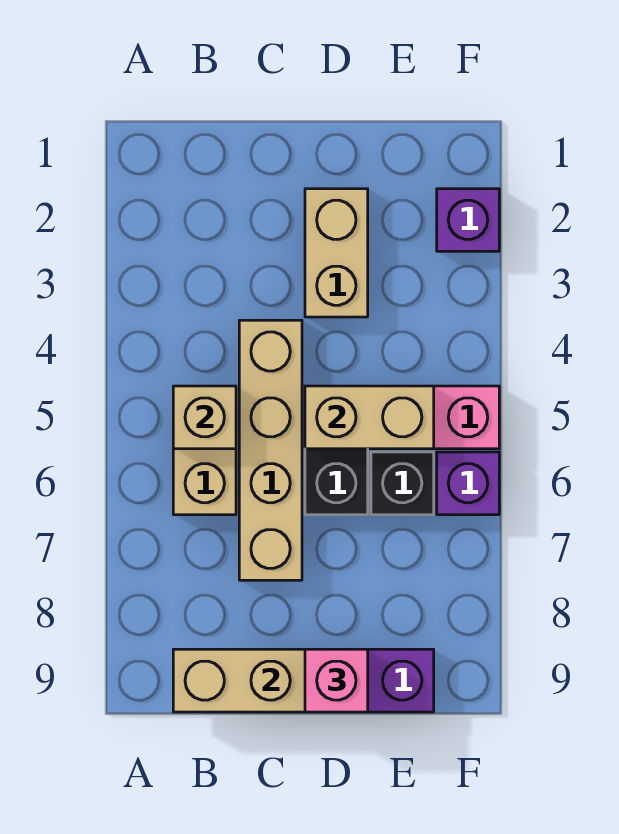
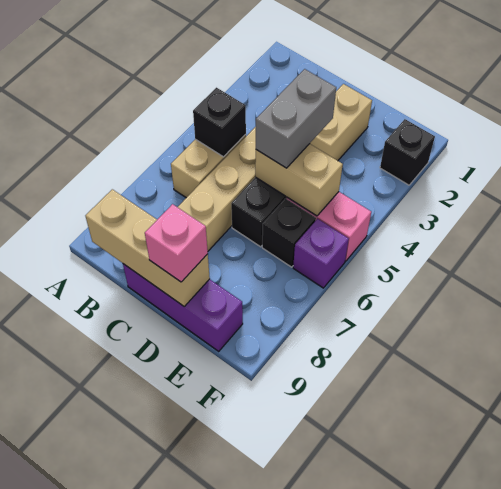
tan 1x1 brick [173,386,236,449] -> black 1x1 brick [193,88,246,157]
none -> grey 1x2 brick [256,69,336,168]
purple 1x1 brick [437,189,499,251] -> black 1x1 brick [380,119,435,185]

